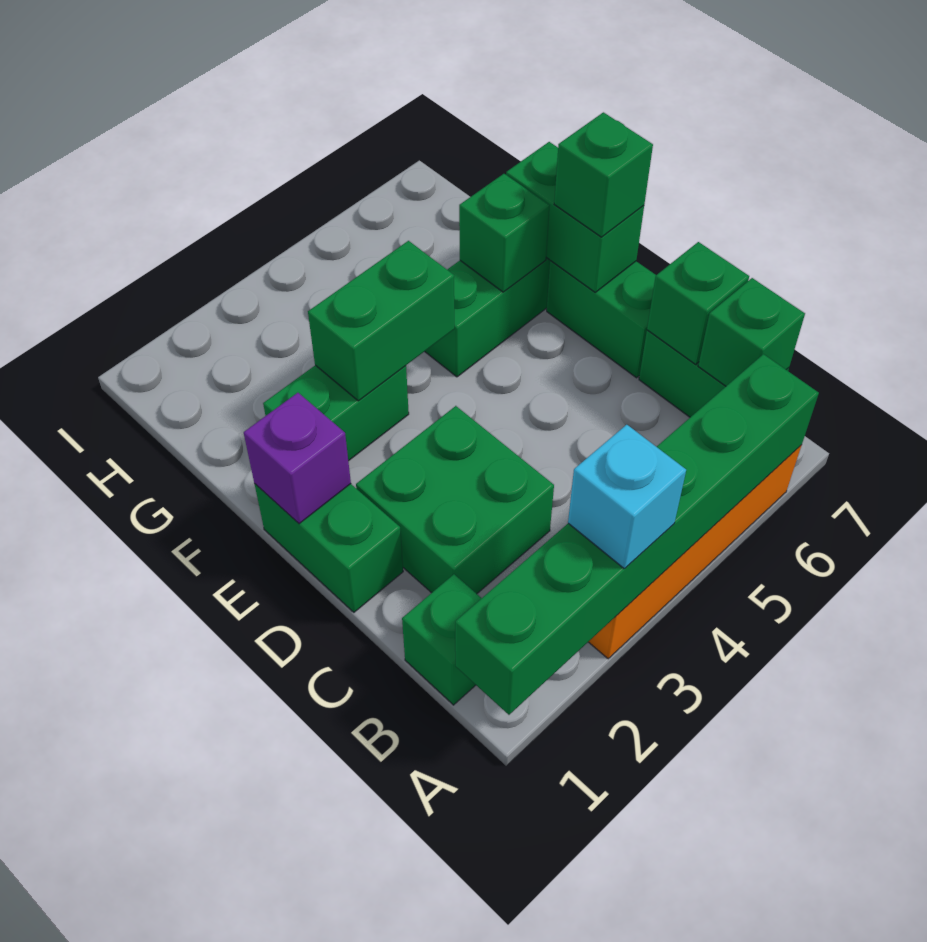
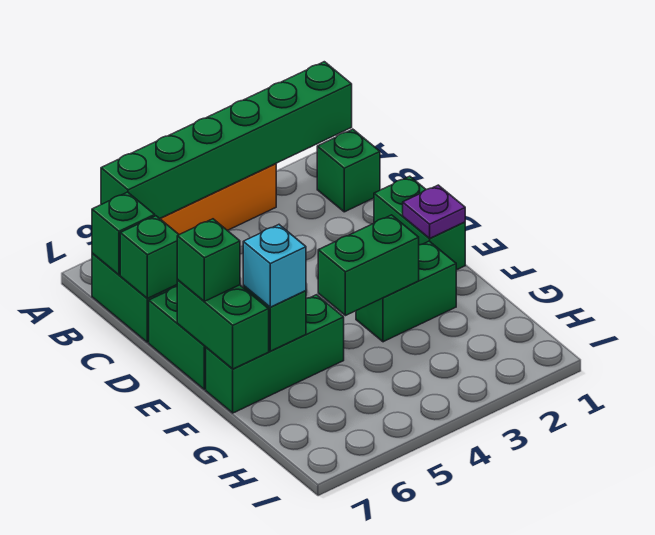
cyan 1x1 brick [568,425,686,568] -> cyan 1x1 brick moved to [243,225,306,307]
green 2x2 brick [356,406,554,594] -> none
purple 1x1 brick [244,393,351,524] -> purple 1x1 plate [403,185,465,239]

